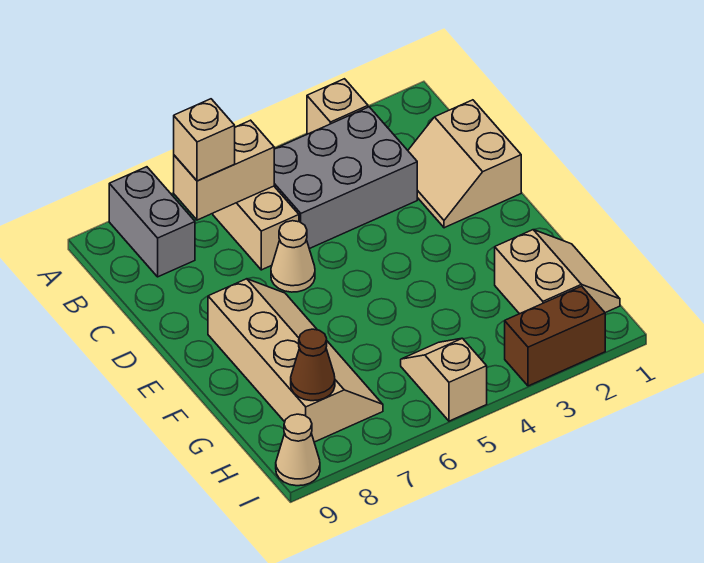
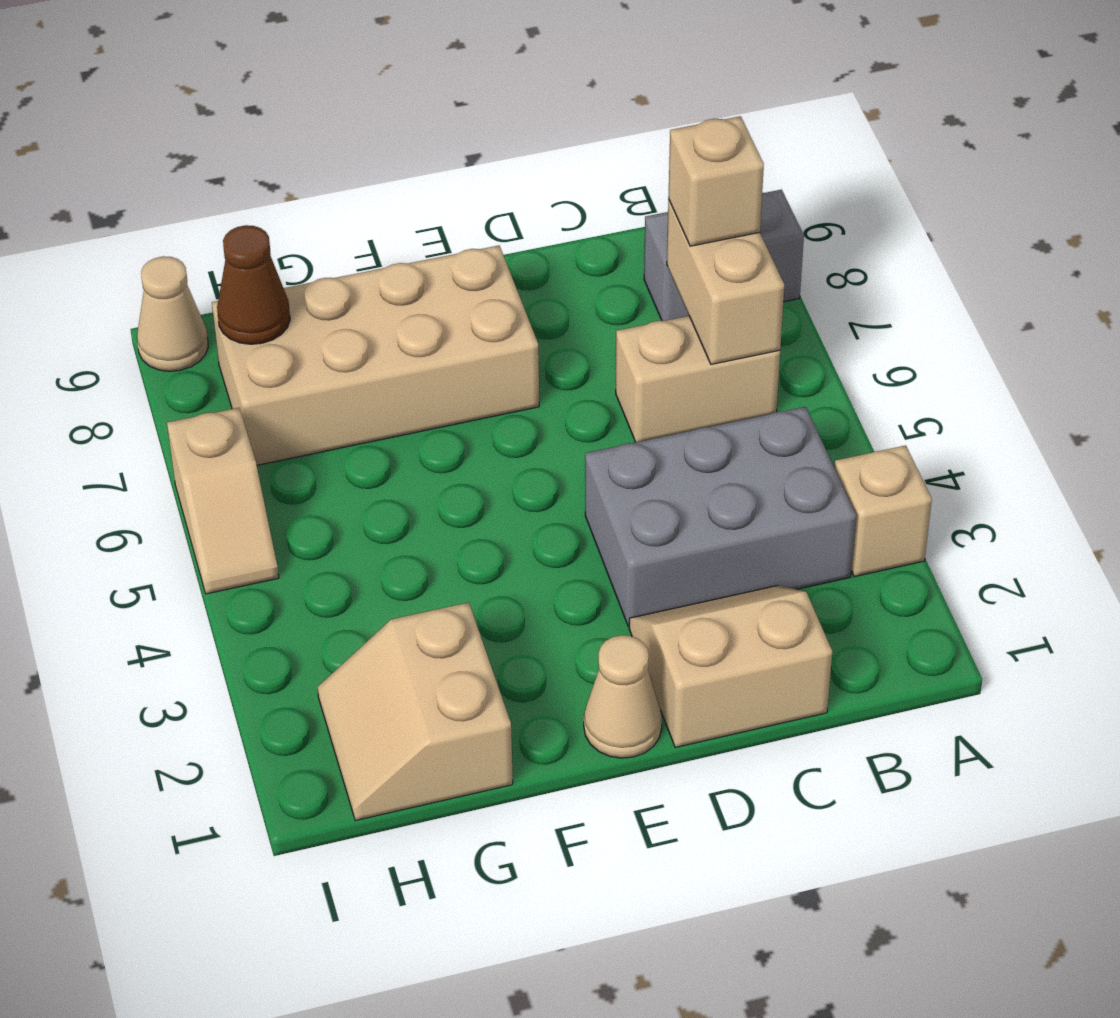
grey 2x3 brick [274,107,417,249] -> grey 2x3 brick turned to [585,407,856,626]
tan 1x1 cone [271,221,315,292] -> tan 1x1 cone moved to [584,635,662,758]
tan 2x4 slope [208,279,383,442] -> tan 2x4 brick [212,245,539,465]
tan 2x2 slope [495,230,620,314] -> tan 2x2 slope turned to [318,602,513,821]
tan 1x2 slope [401,338,487,421] -> tan 1x2 slope turned to [167,408,279,594]
brown 1x2 brick [505,286,605,386] -> none

